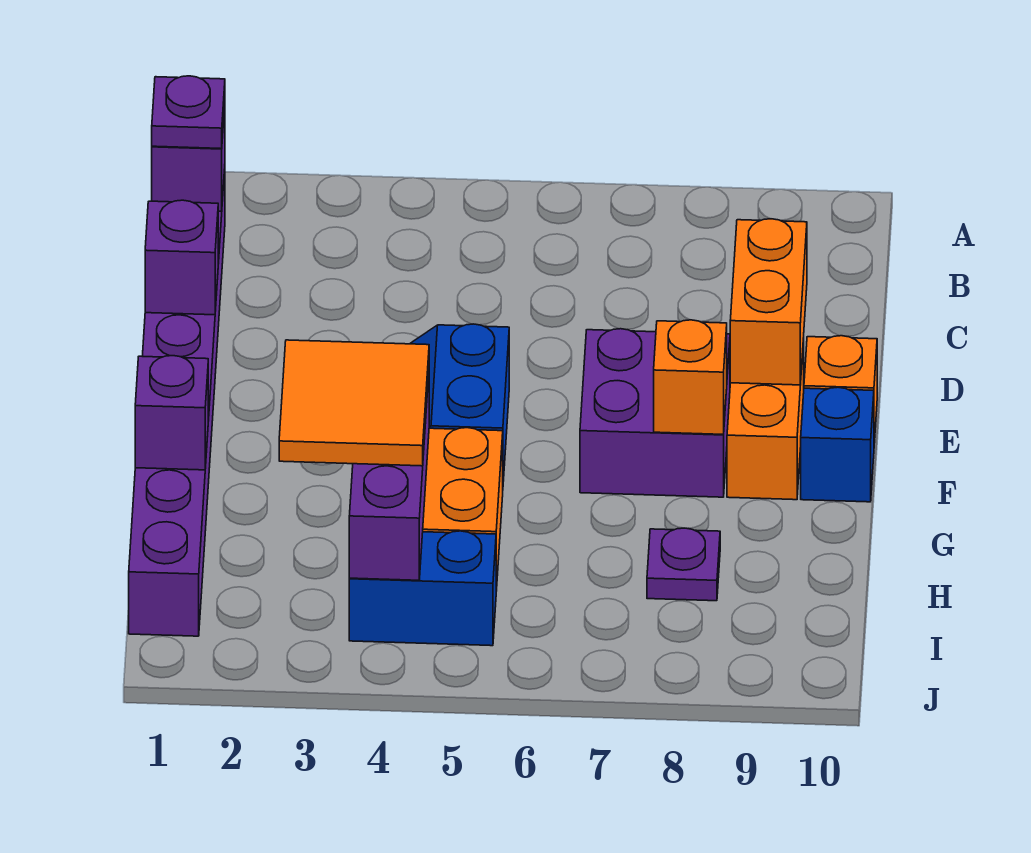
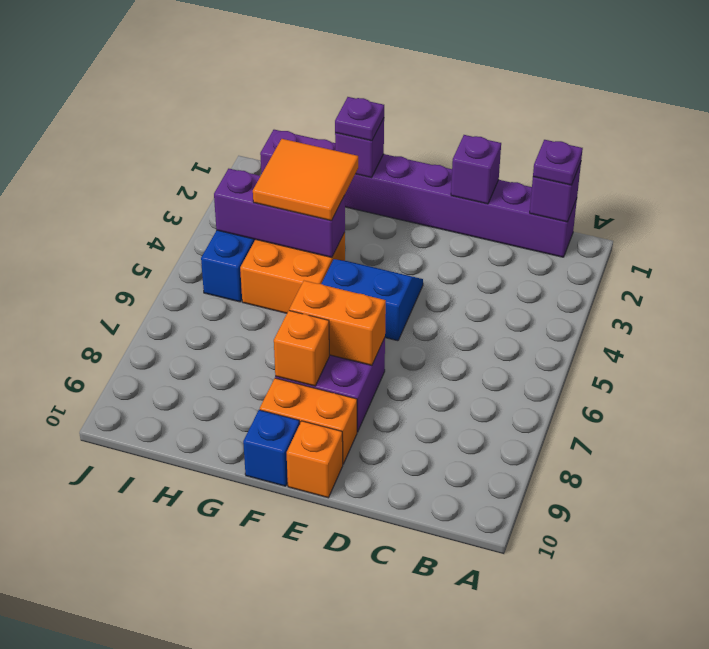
orange 1x2 brick [730,219,807,385] -> orange 1x2 brick moved to [289,281,386,365]
purple 1x1 plate [647,528,720,601] -> purple 1x1 plate moved to [335,97,384,141]

